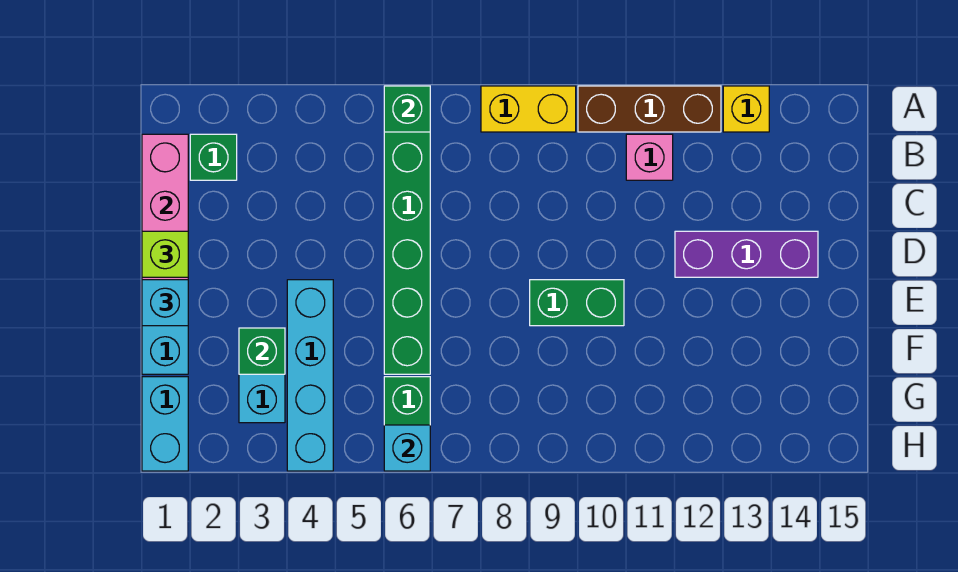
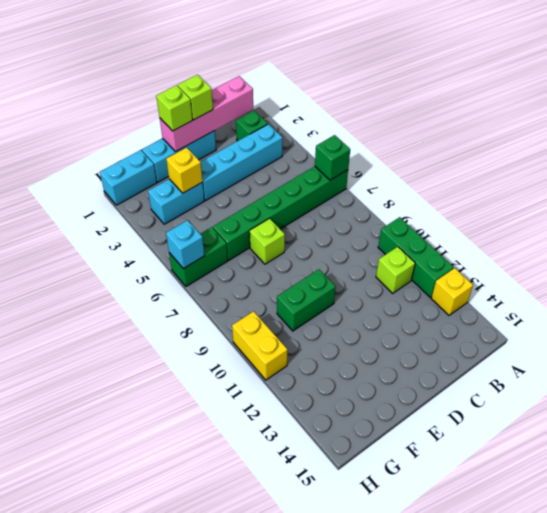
yellow 1x2 brick [481,86,576,132] -> yellow 1x2 brick moved to [232,311,287,380]
brown 1x3 brick [578,86,721,132] -> green 1x3 brick [378,217,454,297]
pink 1x1 brick [626,134,673,180] -> lime 1x1 brick [376,247,415,293]
purple 1x3 brick [675,231,818,277] -> none
cyan 1x1 brick [142,280,188,326] -> lime 1x1 brick [156,85,193,131]
cyan 1x4 brick [287,280,333,471] -> cyan 1x4 brick moved to [201,124,282,201]
none -> lime 1x1 brick [250,218,285,264]
green 1x2 brick [530,280,624,326] -> green 1x2 brick turned to [277,269,336,331]
green 1x1 brick [239,328,285,374] -> yellow 1x1 brick [166,148,203,193]

